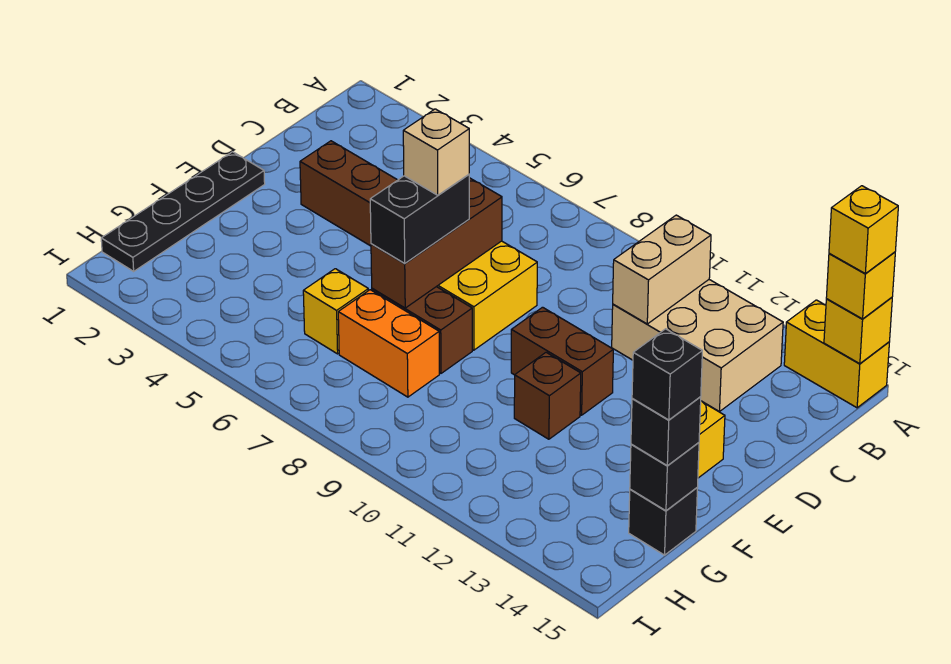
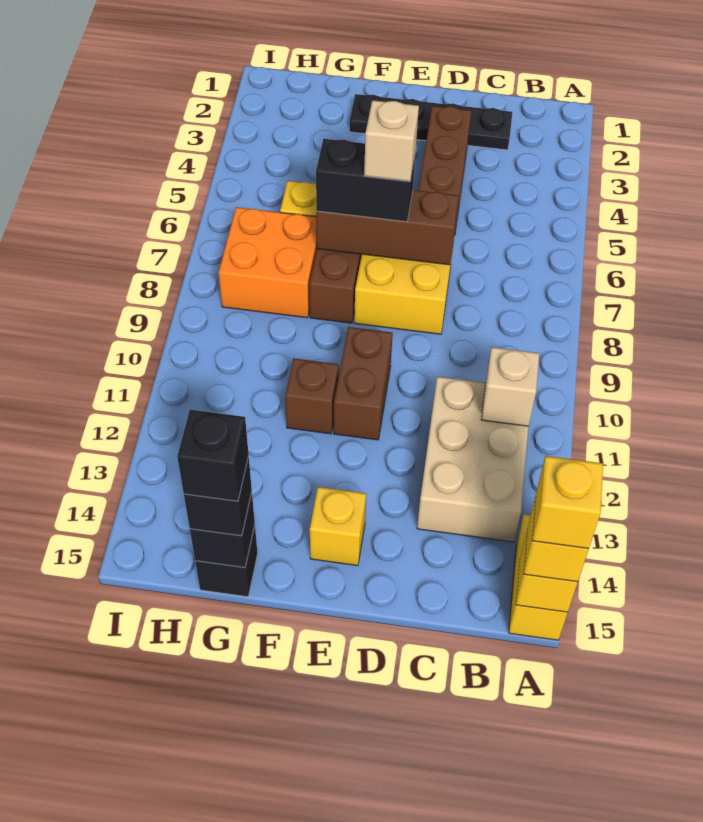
tan 1x2 brick [613,215,711,324] -> tan 1x1 brick [481,347,539,426]
black 1x4 plate [101,152,265,271] -> black 1x4 plate moved to [349,94,512,150]
orange 1x2 brick [338,290,439,397] -> orange 2x2 brick [218,207,317,318]

